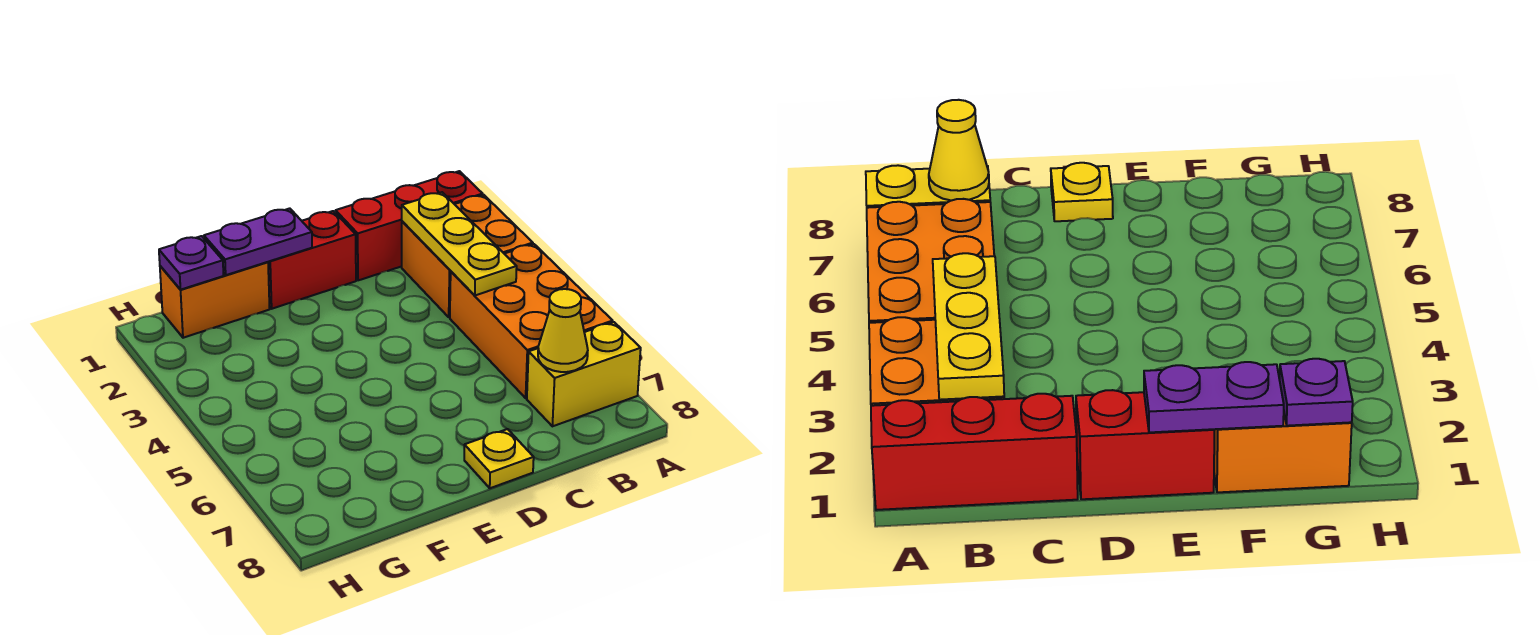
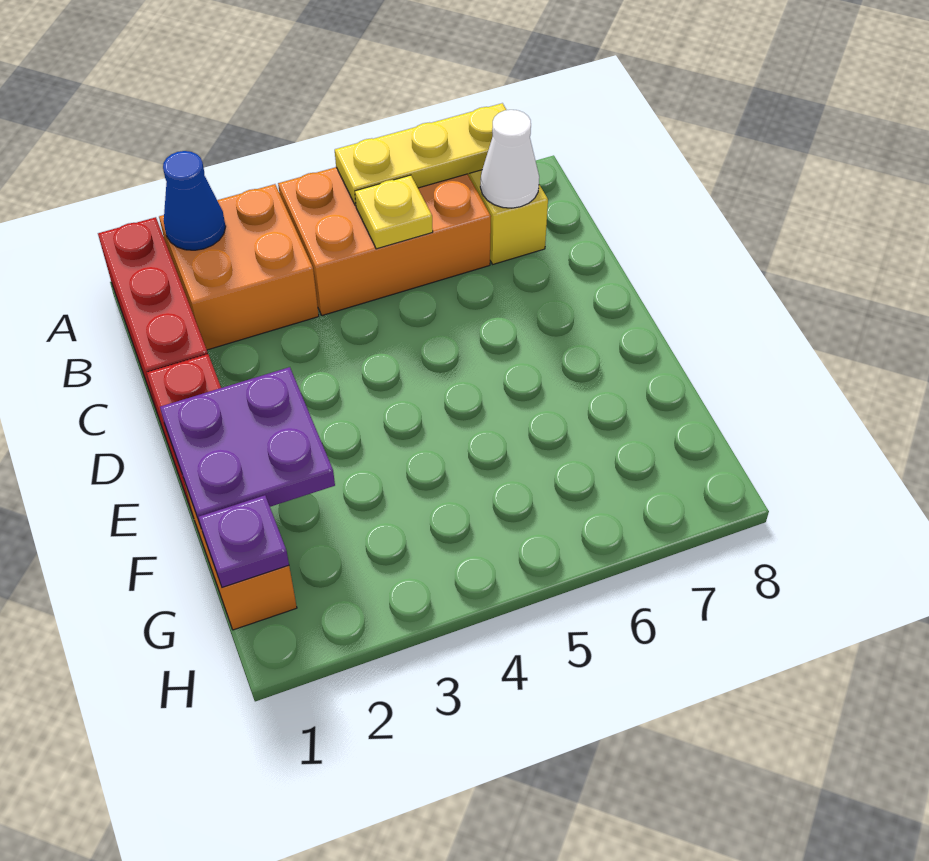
none -> blue 1x1 cone [163,151,226,250]
yellow 1x3 plate [402,192,517,295] -> yellow 1x3 plate moved to [335,103,506,206]
yellow 1x1 cone [538,289,588,372] -> white 1x1 cone [480,110,539,208]
yellow 1x1 plate [464,429,534,488] -> yellow 1x1 plate moved to [355,175,433,249]
purple 1x2 plate [204,208,312,275] -> purple 2x2 plate [160,367,335,526]

